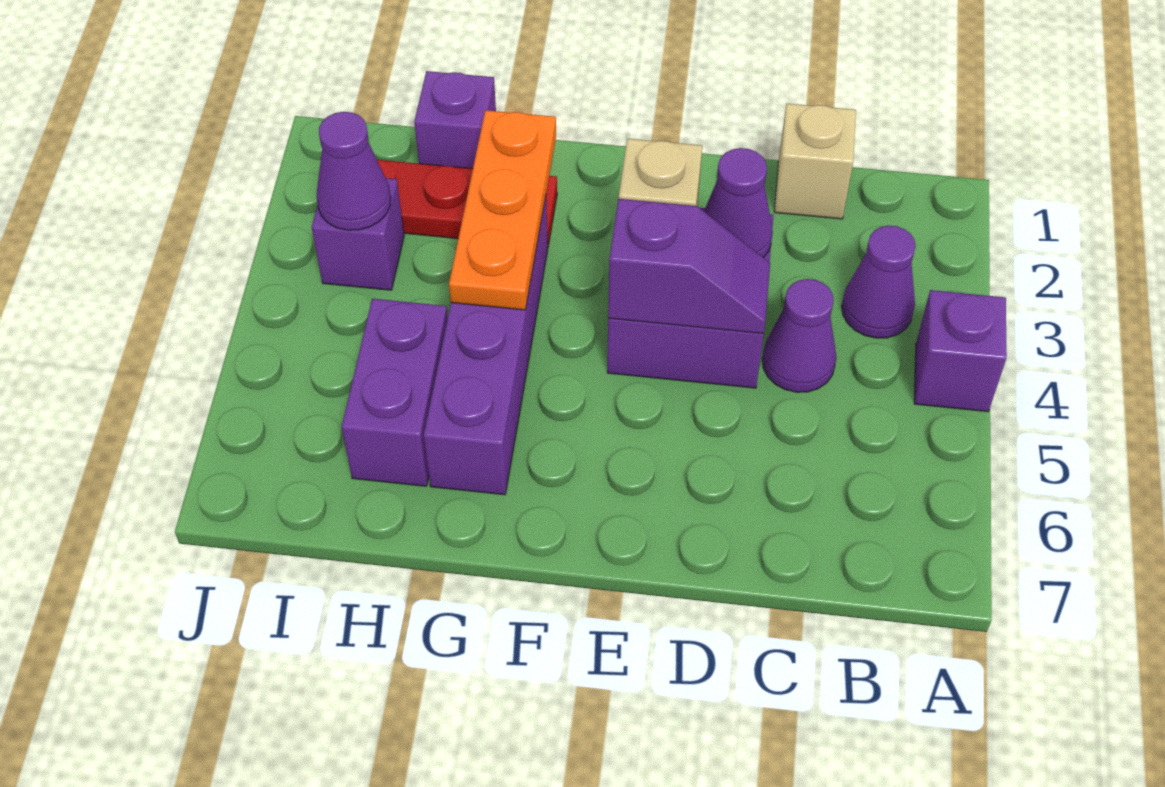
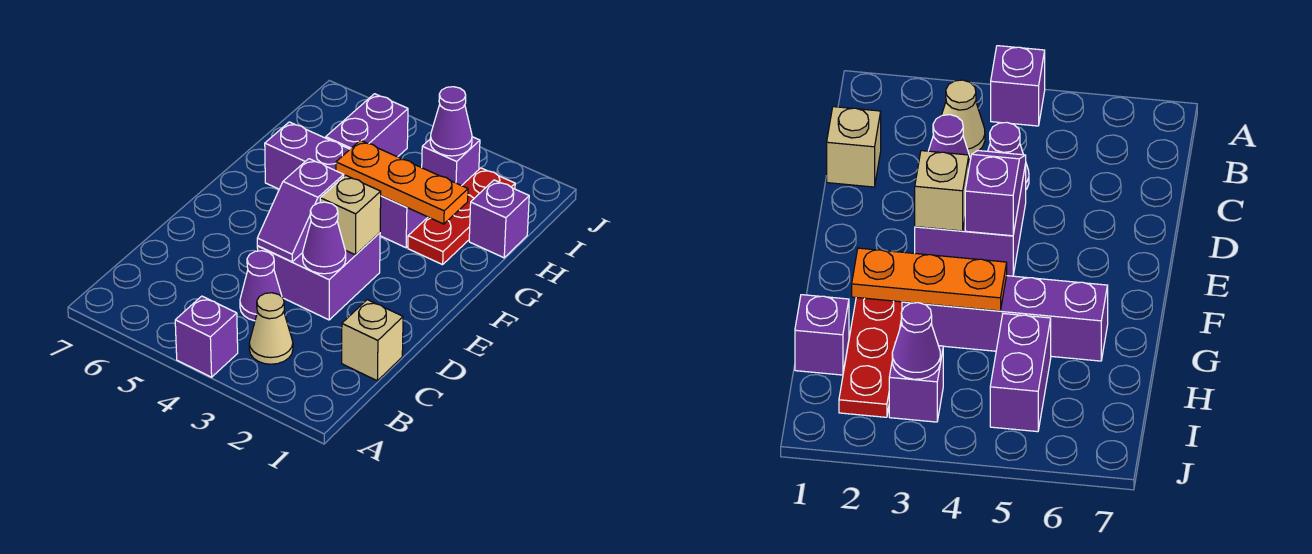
purple 1x1 cone [842,226,916,338] -> tan 1x1 cone [249,293,293,364]
purple 1x2 brick [342,299,448,486] -> purple 1x2 brick turned to [326,94,408,157]

